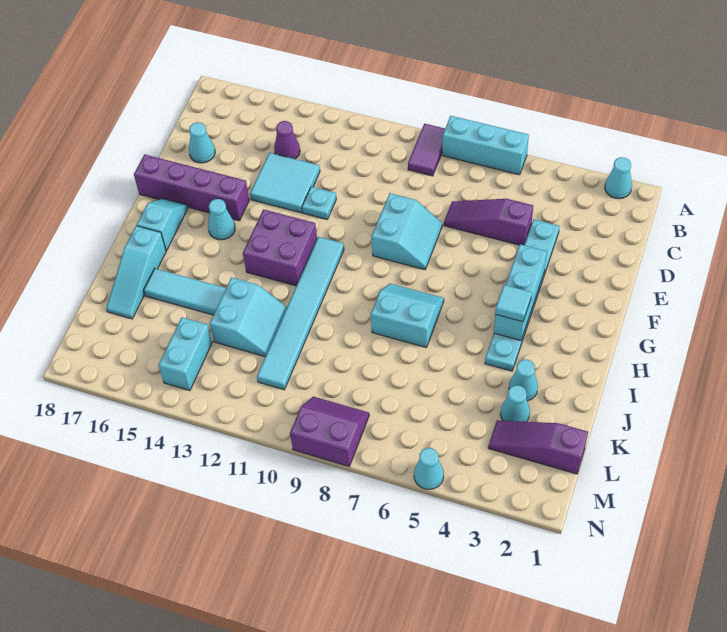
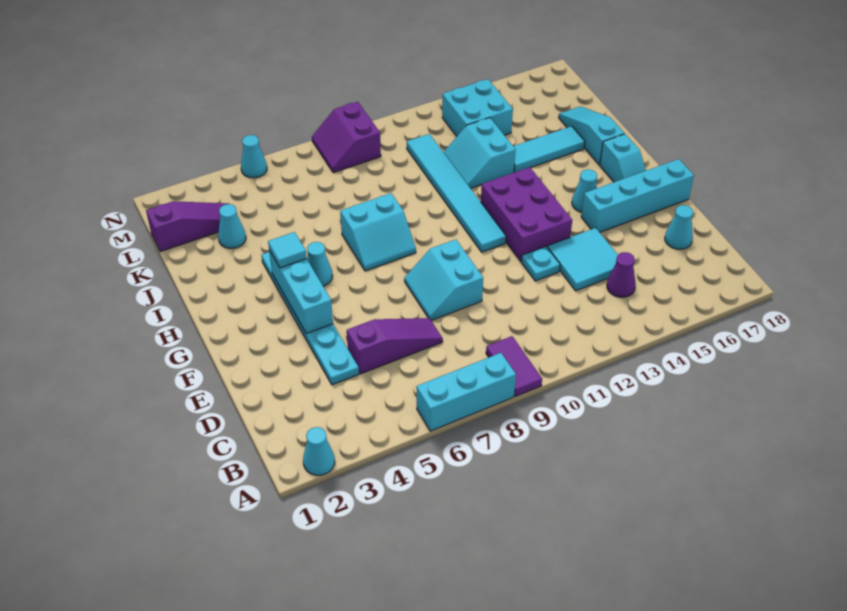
purple 1x4 brick [134,154,249,221] -> cyan 1x4 brick [581,159,694,232]
purple 2x2 brick [243,209,317,286] -> purple 2x3 brick [481,167,572,262]
cyan 1x1 cone [509,360,538,401] -> cyan 1x1 cone moved to [307,242,332,286]
cyan 1x2 brick [158,318,212,391] -> cyan 2x2 brick [442,79,513,136]
purple 2x2 slope [290,397,369,466] -> purple 2x2 slope turned to [312,102,381,173]

